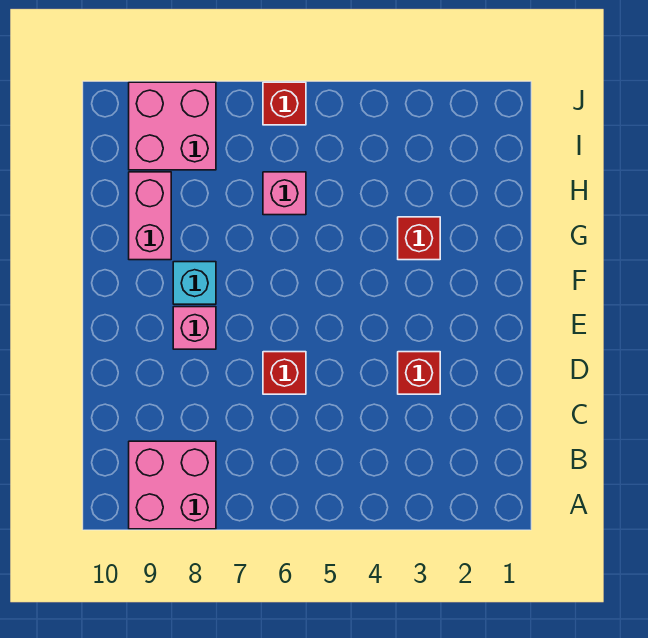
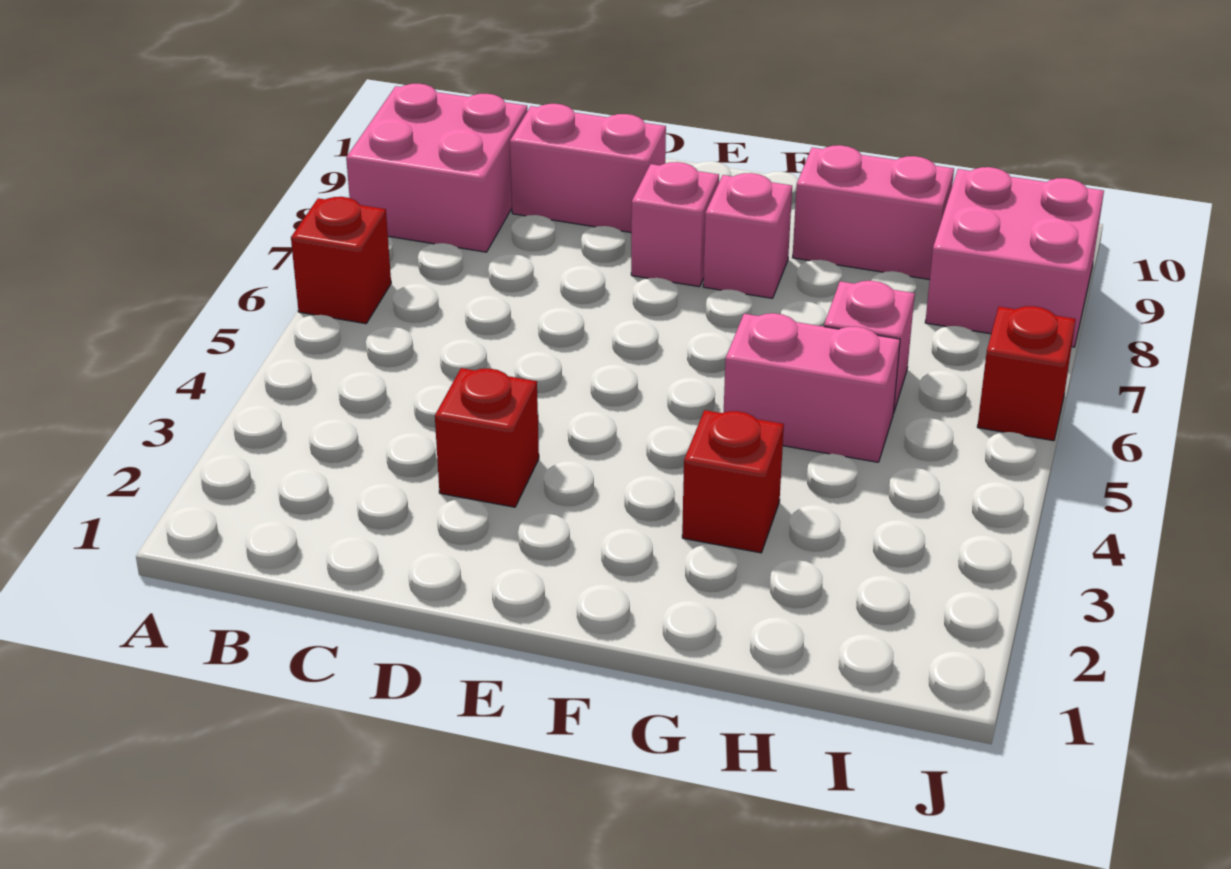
none -> pink 1x2 brick [510,104,666,232]
red 1x1 brick [263,352,306,394] -> red 1x1 brick moved to [291,197,391,324]
cyan 1x1 brick [173,262,216,304] -> pink 1x1 brick [703,173,792,298]
none -> pink 1x2 brick [724,313,900,462]

